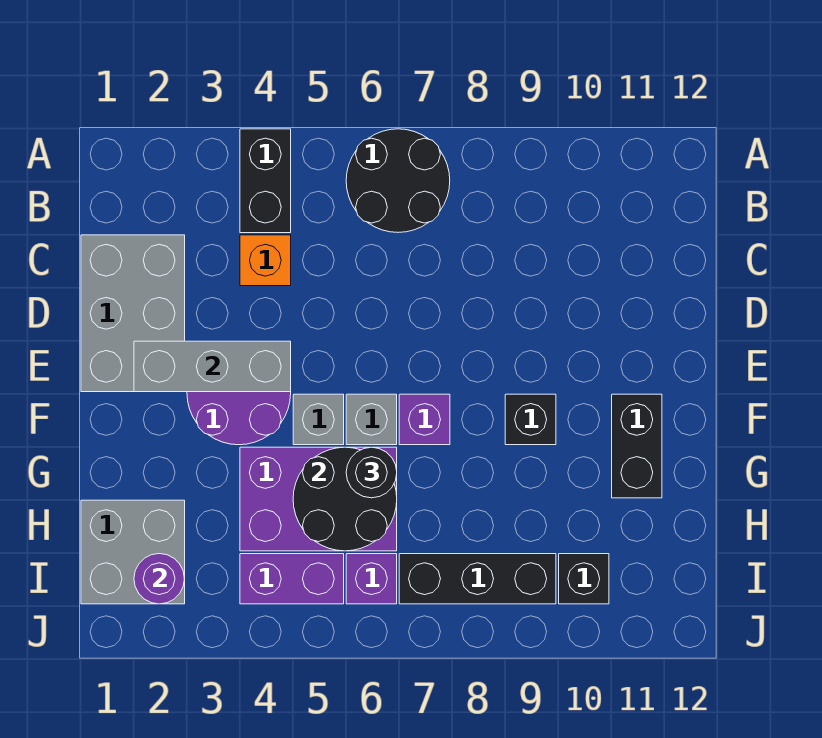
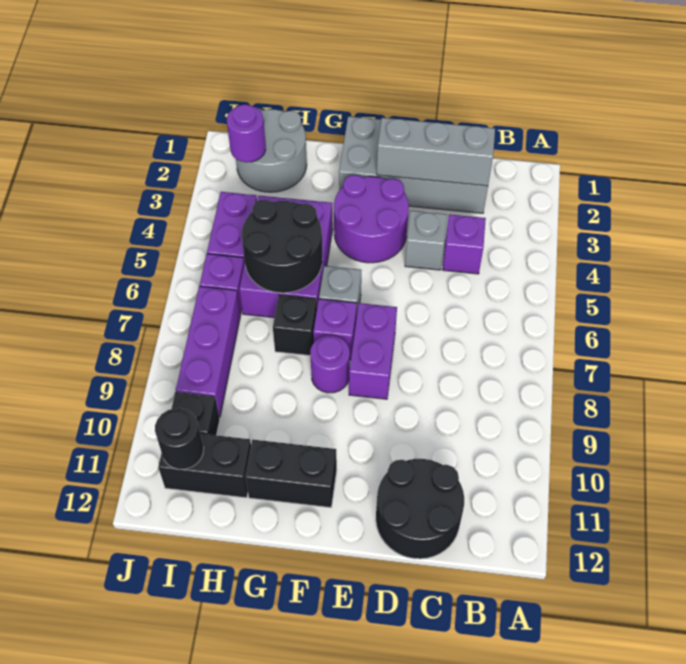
black 1x2 brick [240,129,291,233] -> black 1x2 brick moved to [158,434,251,498]
black 2x2 round brick [346,129,450,232] -> black 2x2 round brick moved to [376,459,464,559]
grey 2x3 brick [81,235,185,392] -> grey 2x4 brick [339,116,488,213]
orange 1x1 brick [240,235,291,286] -> purple 1x1 brick [443,214,486,274]
grey 1x3 brick [134,341,291,392] -> grey 1x3 brick turned to [377,118,495,186]
none -> purple 1x2 brick [349,303,397,399]
grey 1x1 brick [293,394,344,445] -> grey 1x1 brick moved to [405,211,447,270]
none -> purple 1x1 round brick [310,335,350,393]
black 1x1 brick [505,394,556,445] -> black 1x1 brick moved to [273,295,317,356]
black 1x1 round brick [346,447,397,498] -> black 1x1 round brick moved to [155,408,204,469]
grey 2x2 brick [81,500,185,604] -> grey 2x2 round brick [236,108,307,192]
black 1x3 brick [399,554,556,604] -> purple 1x3 brick [176,286,241,417]

